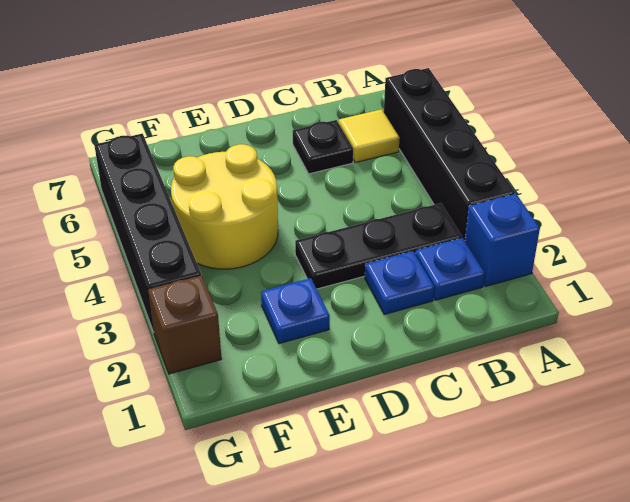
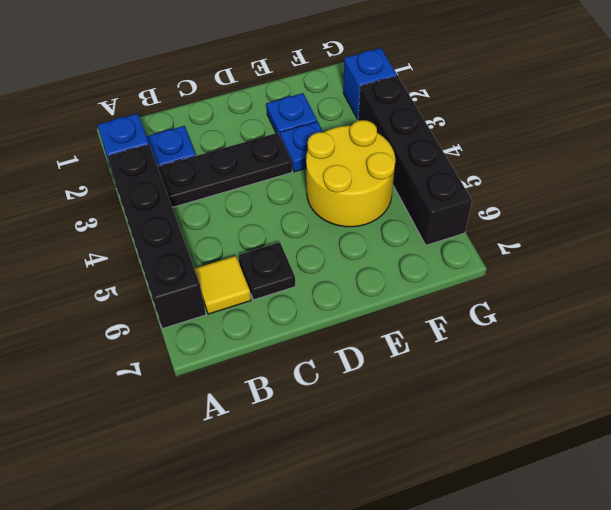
blue 1x1 plate [365,251,434,315] -> blue 1x1 plate moved to [280,122,323,172]
brown 1x1 brick [148,275,222,374] -> blue 1x1 brick [343,48,397,119]

